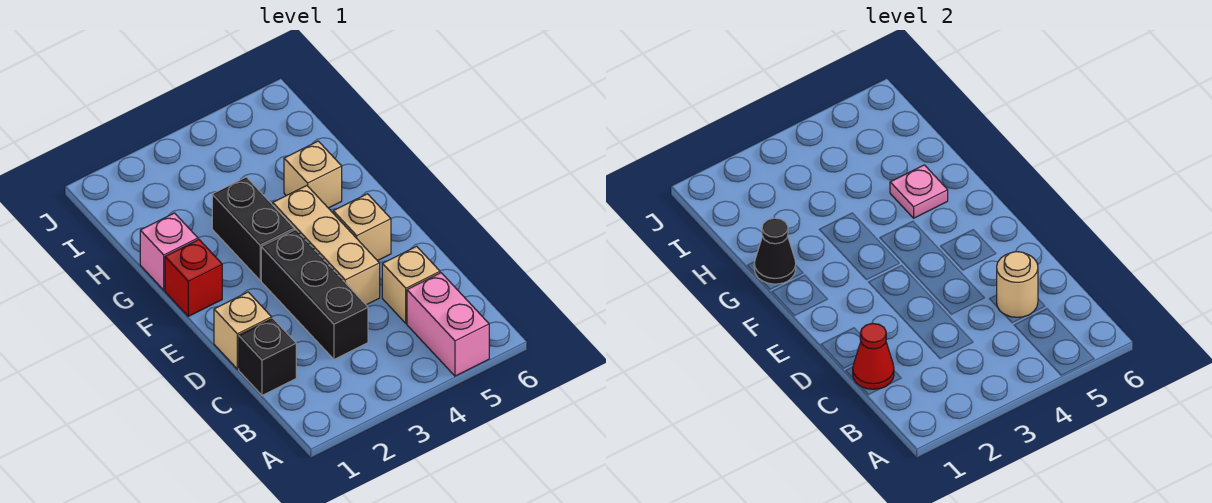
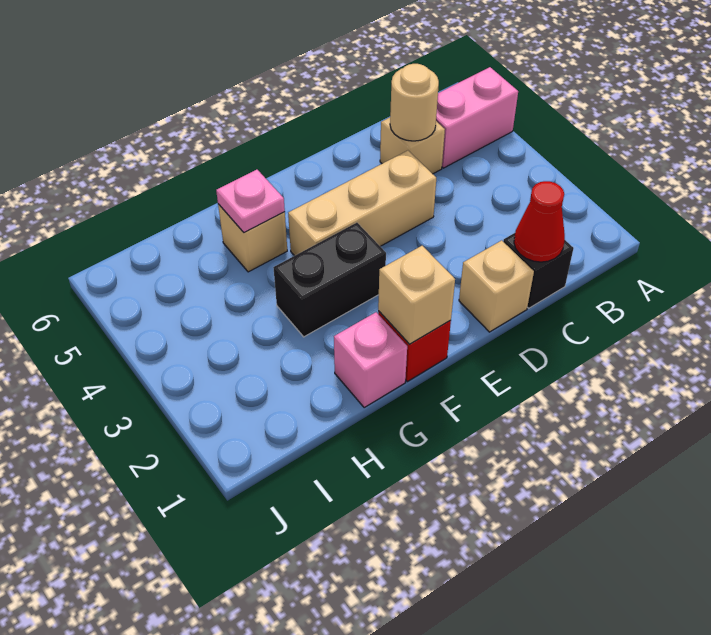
black 1x3 brick [261,230,368,359] -> none
tan 1x1 brick [333,194,391,261] -> tan 1x1 brick moved to [378,246,455,344]
black 1x1 cone [754,218,796,284] -> none

